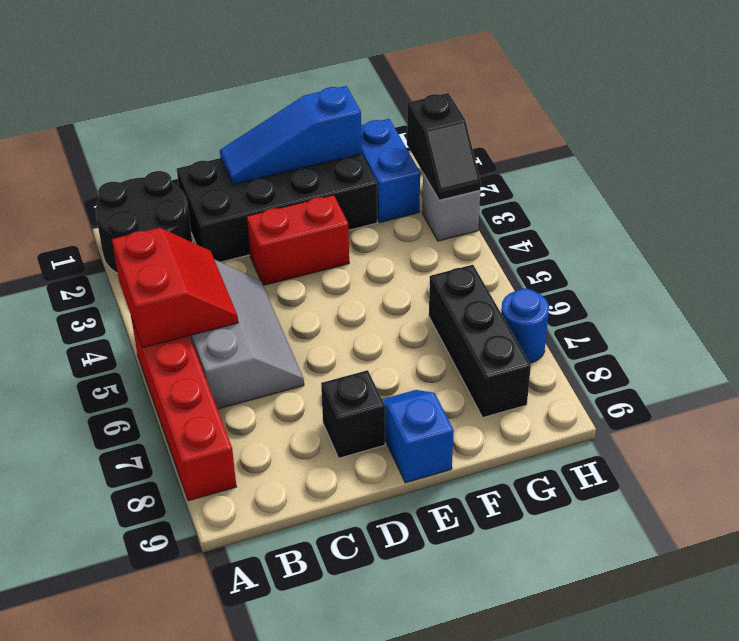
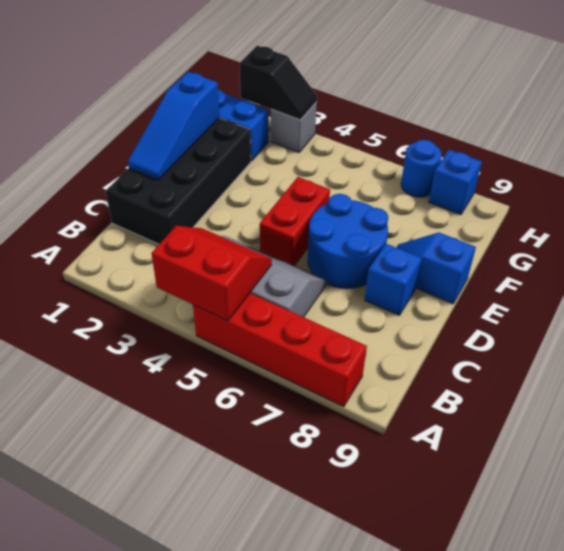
black 2x2 round brick [96,171,192,273] -> none
red 1x2 brick [247,195,349,285] -> red 1x2 brick moved to [260,177,330,266]
none -> blue 2x2 round brick [308,194,388,289]
black 1x1 brick [321,370,385,458] -> blue 1x1 brick [365,244,422,315]
black 1x3 brick [429,265,531,417] -> none
none -> blue 1x1 brick [429,150,482,215]

